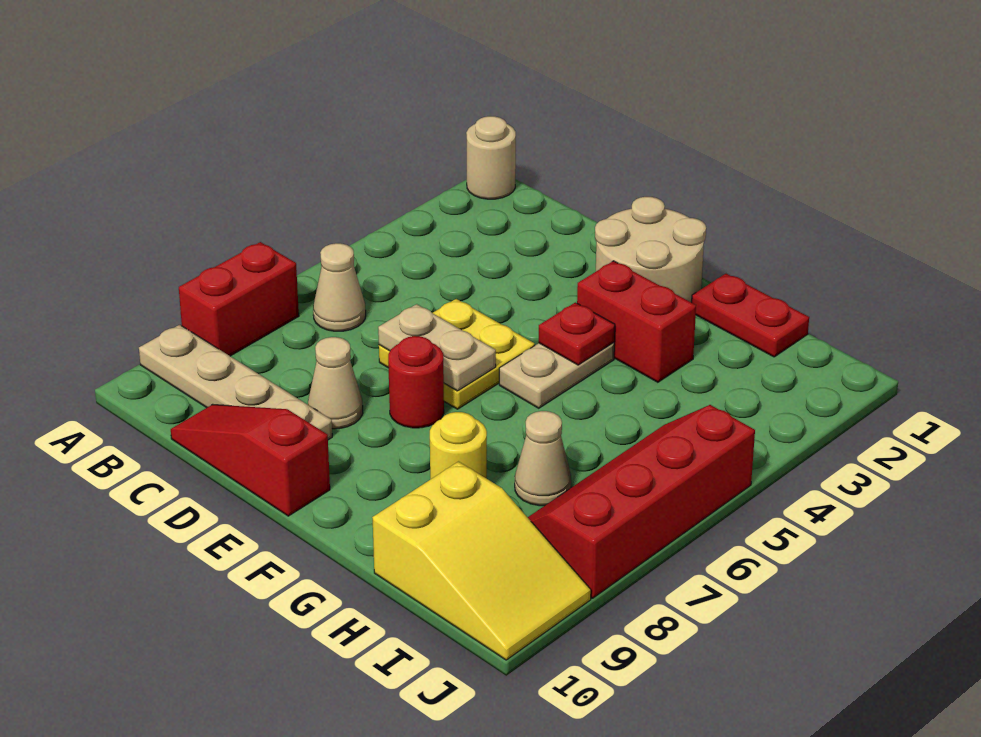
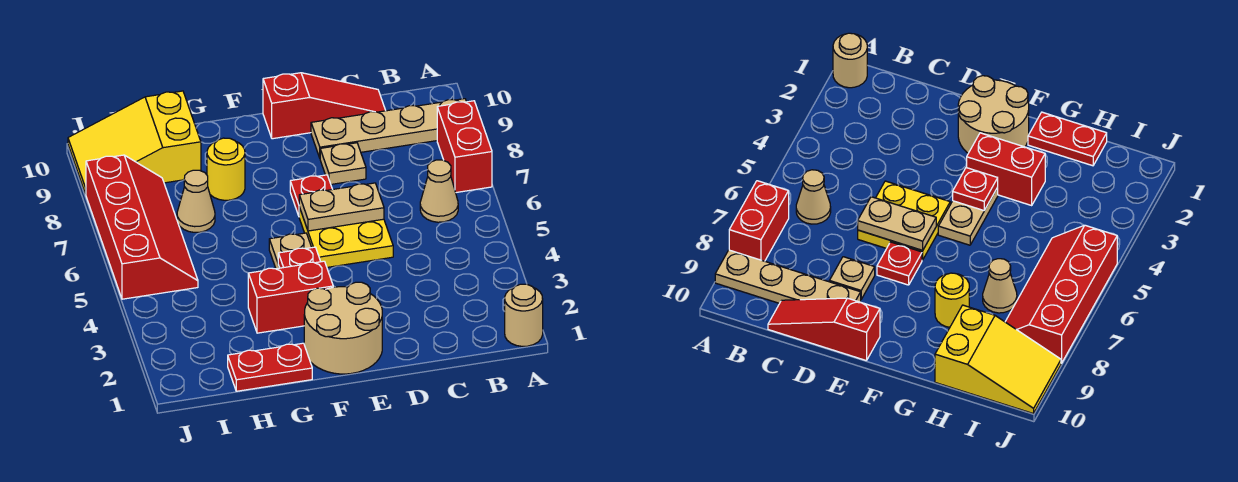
tan 1x1 cone [308,337,363,429] -> tan 1x1 plate [320,143,366,184]
red 1x1 round brick [388,336,444,428] -> red 1x1 plate [290,175,333,216]

